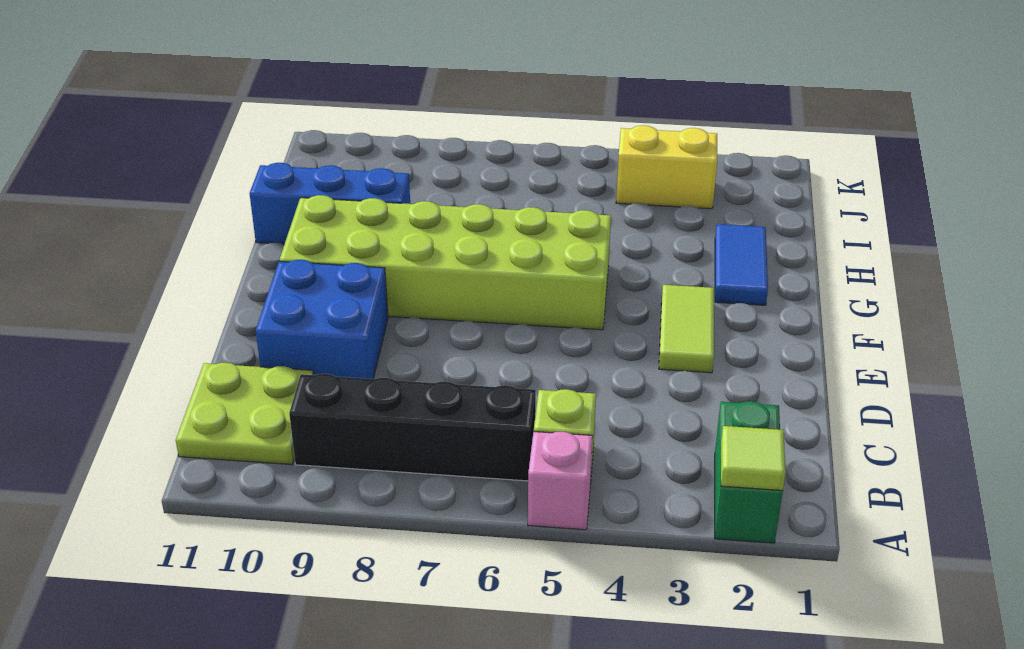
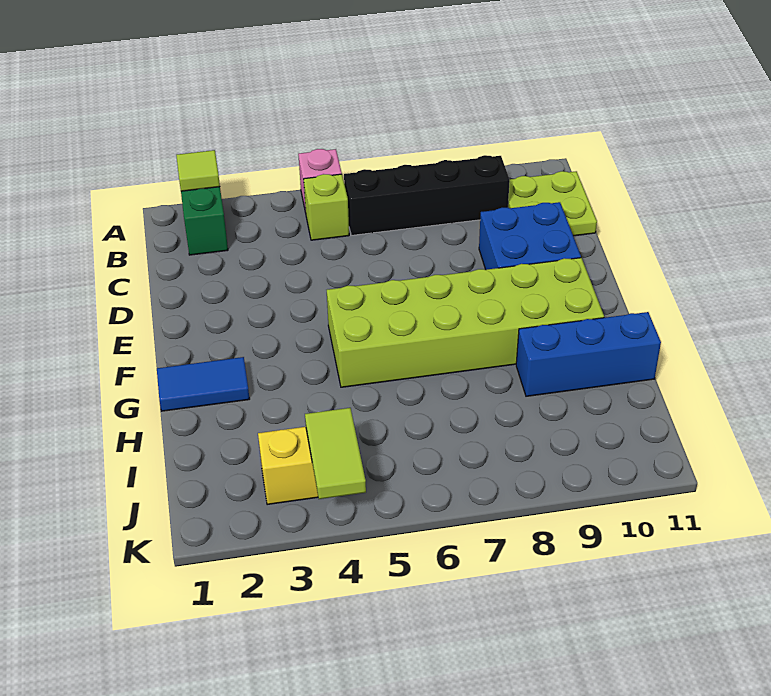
lime 1x2 tile [659,285,714,373] -> lime 1x2 tile moved to [305,408,366,499]
blue 1x2 tile [715,224,768,305] -> blue 1x2 tile turned to [157,357,249,411]

